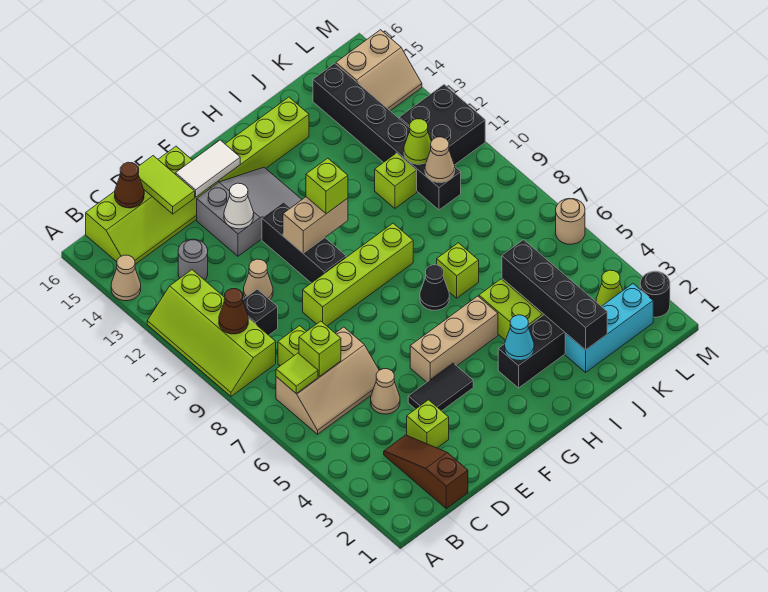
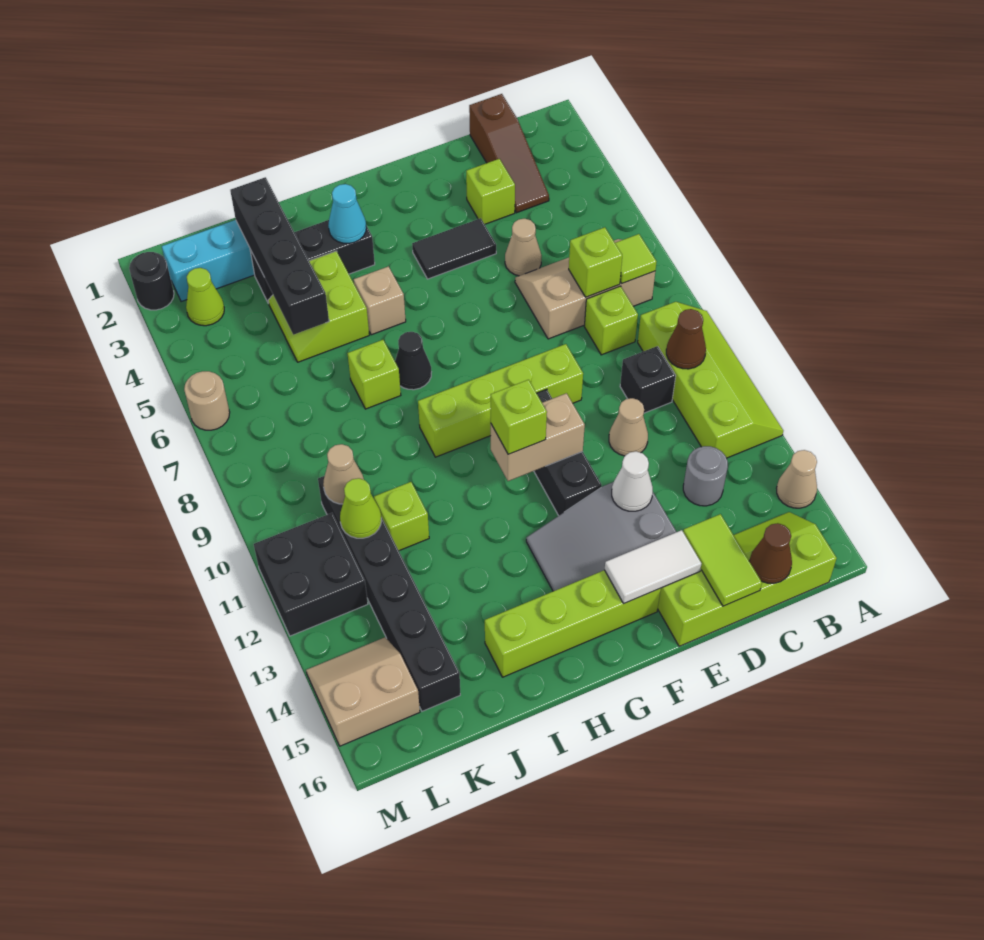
tan 1x3 brick [410,296,498,382] -> tan 1x1 brick [354,266,406,335]

